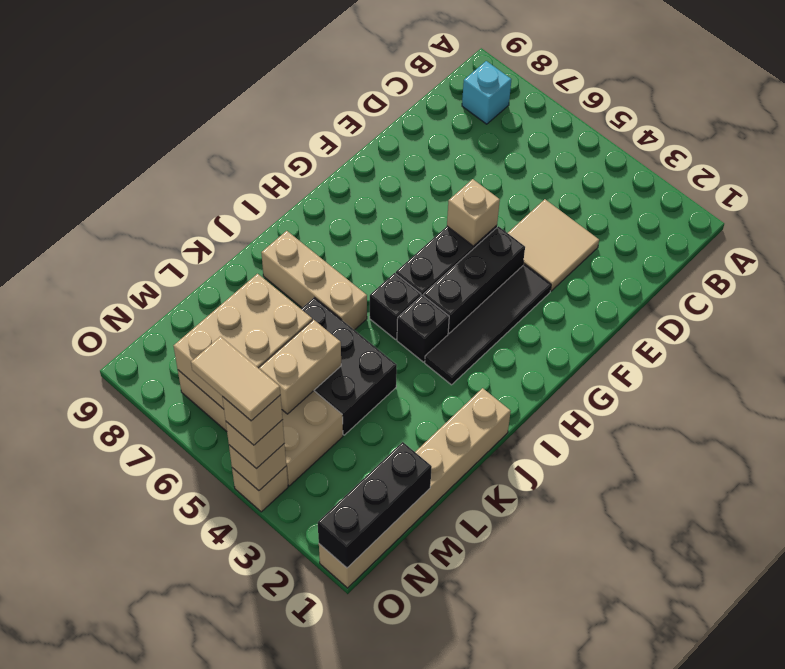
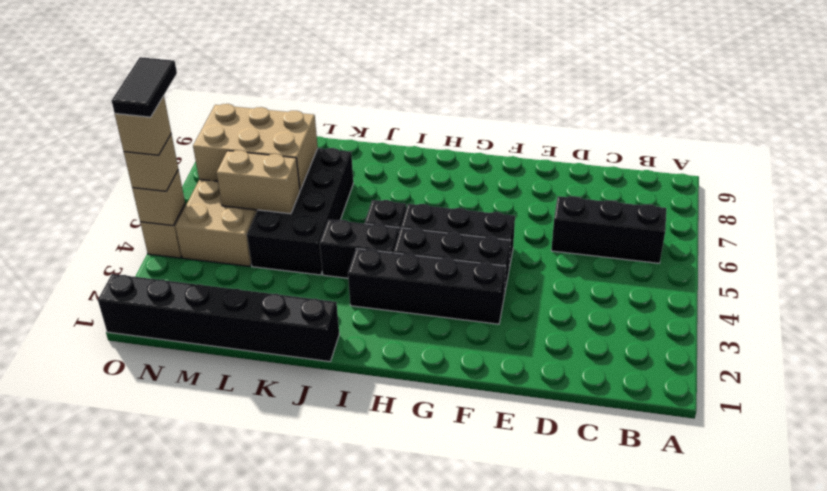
cyan 1x1 brick [462,61,511,124] -> none
tan 2x2 tile [508,199,599,291] -> none
black 1x4 tile [425,264,551,385] -> black 1x4 brick [348,249,506,324]
tan 1x1 brick [447,179,500,246] -> none
black 1x1 brick [397,295,449,362] -> black 1x2 brick [320,220,399,278]
tan 1x6 brick [319,388,511,588] -> black 1x6 brick [98,274,339,362]
tan 1x3 brick [261,231,367,330] -> none
black 2x3 brick [301,298,397,435] -> black 2x4 brick [247,148,353,275]
black 1x3 brick [318,442,432,568] -> black 1x3 brick moved to [551,196,666,263]
tan 1x2 tile [191,336,281,421] -> black 1x2 tile [112,57,177,117]

